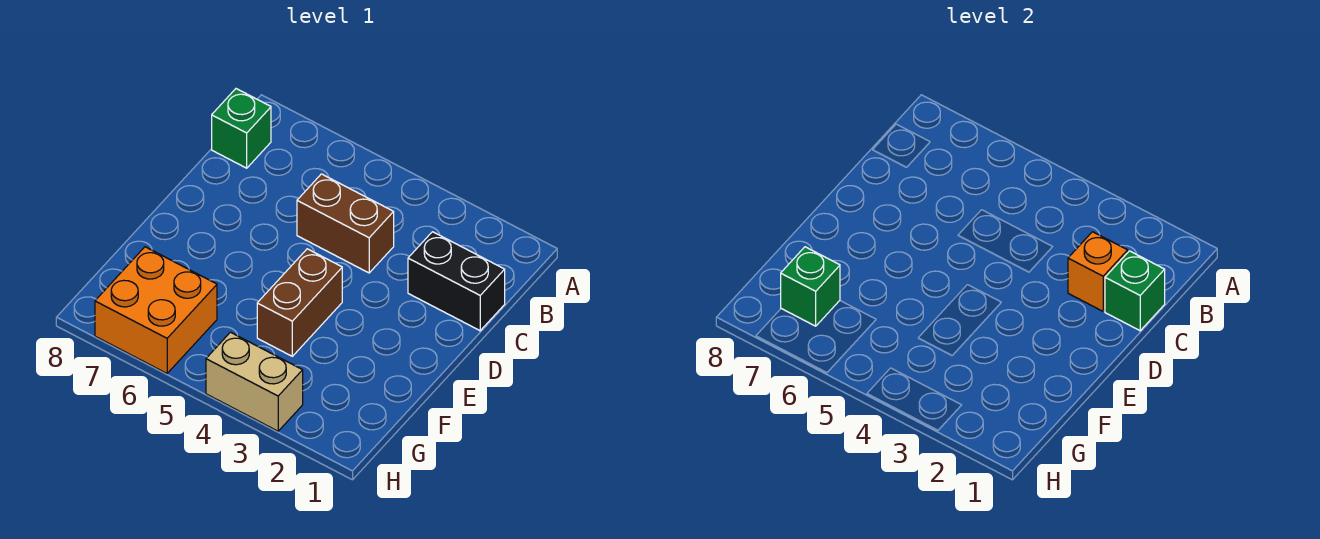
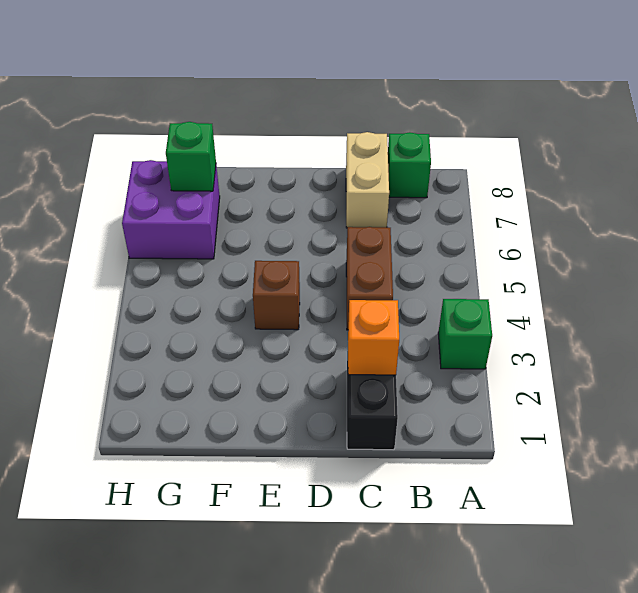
green 1x1 brick [1105,251,1165,331] -> green 1x1 brick moved to [438,299,492,369]
brown 1x2 brick [257,249,342,356] -> brown 1x1 brick [253,261,300,330]
orange 2x2 brick [95,247,217,373] -> purple 2x2 brick [122,160,220,259]
tan 1x2 brick [206,332,303,431] -> tan 1x2 brick moved to [346,132,389,228]

